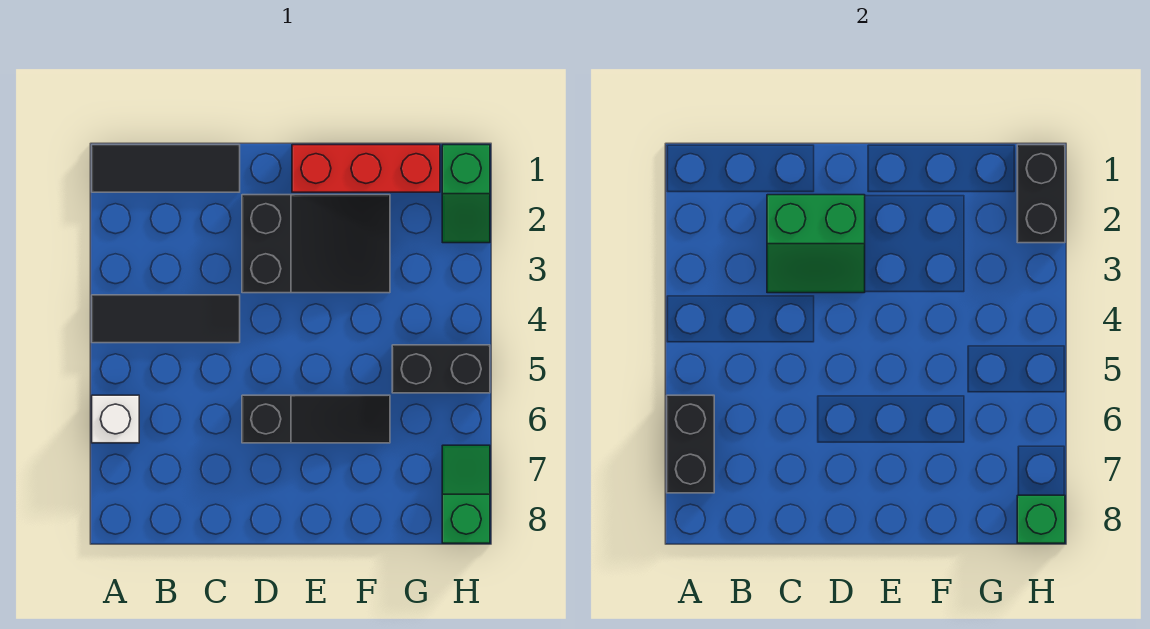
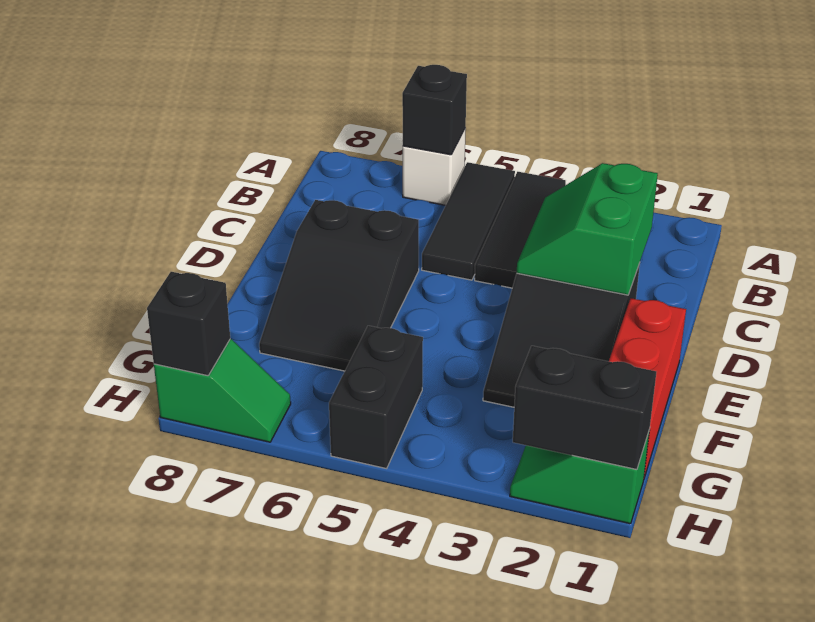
black 1x3 tile [92,145,240,192] -> black 1x3 tile moved to [422,162,515,280]
black 1x2 brick [667,395,714,493] -> black 1x1 brick [402,65,467,155]
black 1x3 slope [242,395,390,443] -> black 2x3 slope [259,200,419,371]
green 1x1 brick [1017,495,1065,543] -> black 1x1 brick [147,272,230,376]

